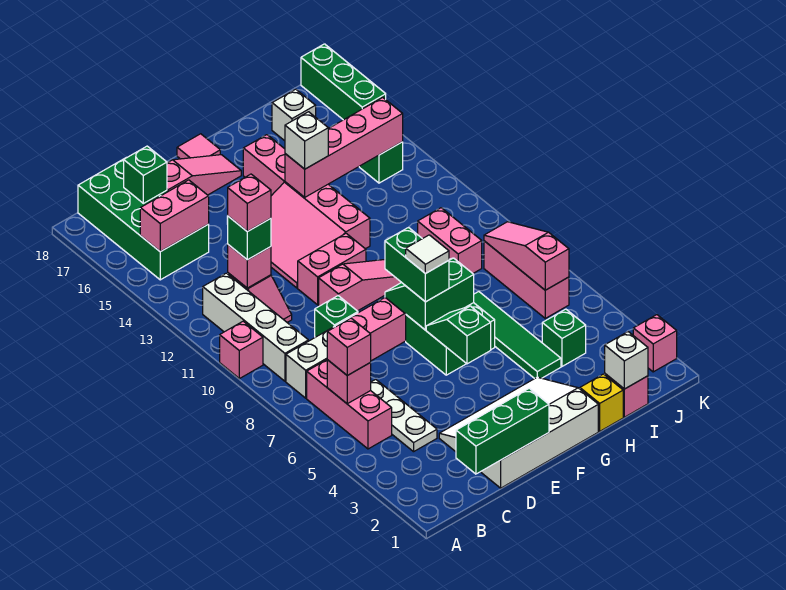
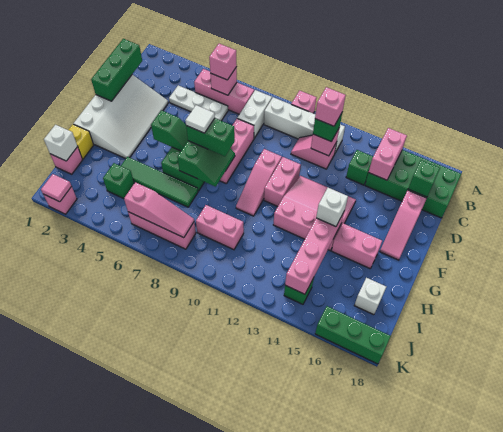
green 1x1 brick [315,296,358,337] -> green 1x1 brick moved to [346,150,373,185]
pink 1x1 tile [177,134,220,159] -> pink 1x1 tile moved to [41,174,72,202]

